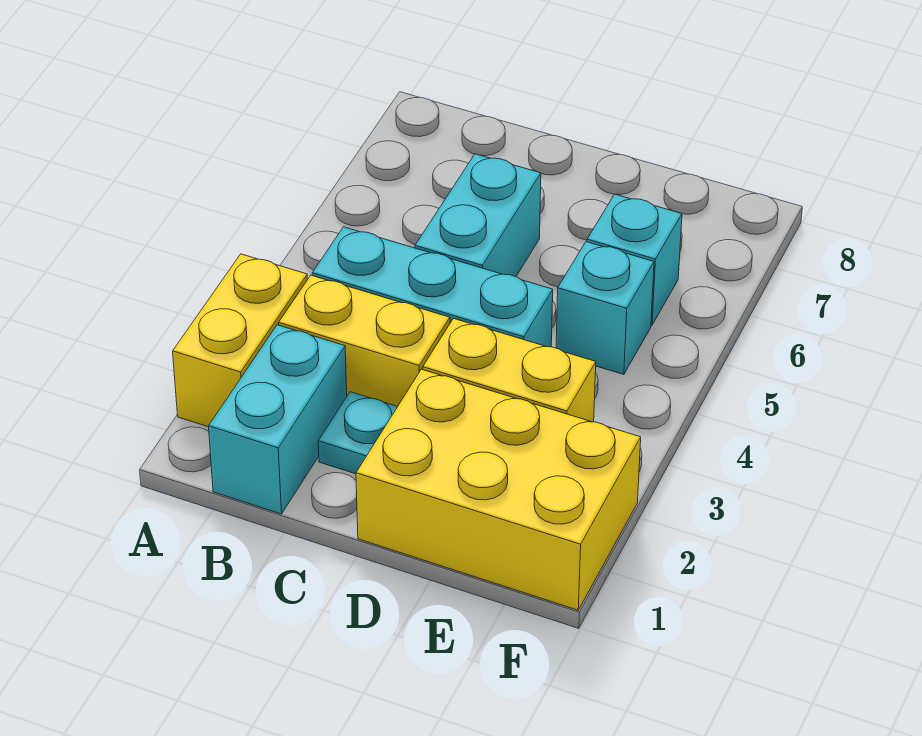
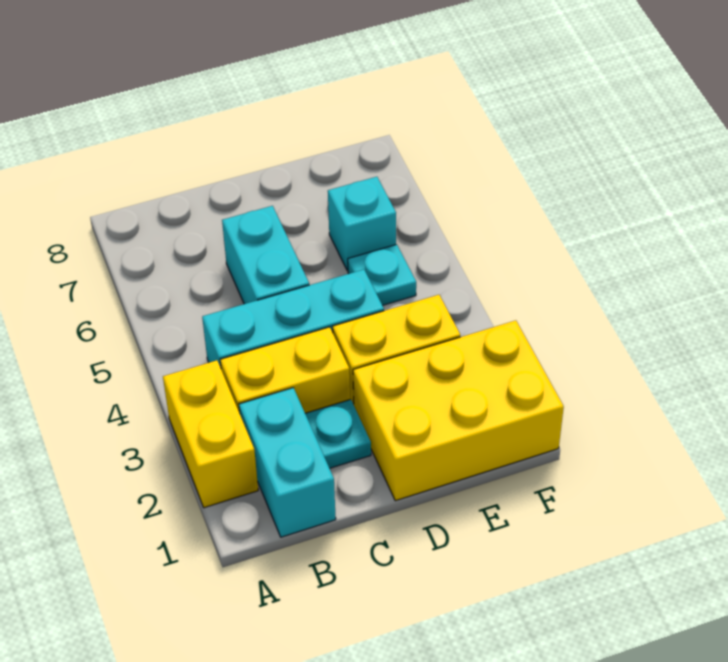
cyan 1x1 brick [556,242,654,374] -> cyan 1x1 plate [348,245,416,305]

